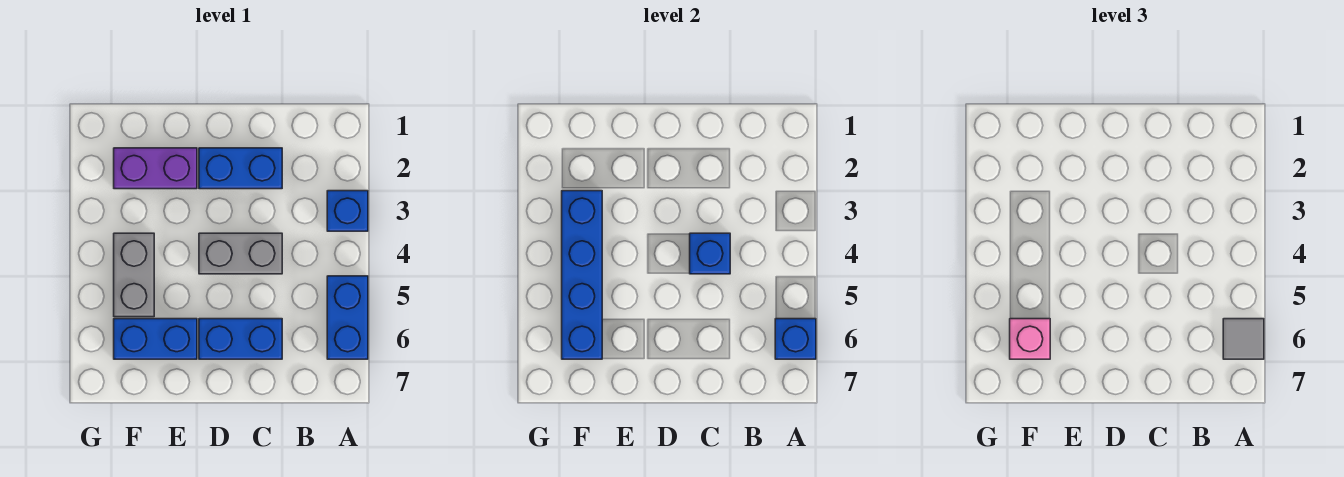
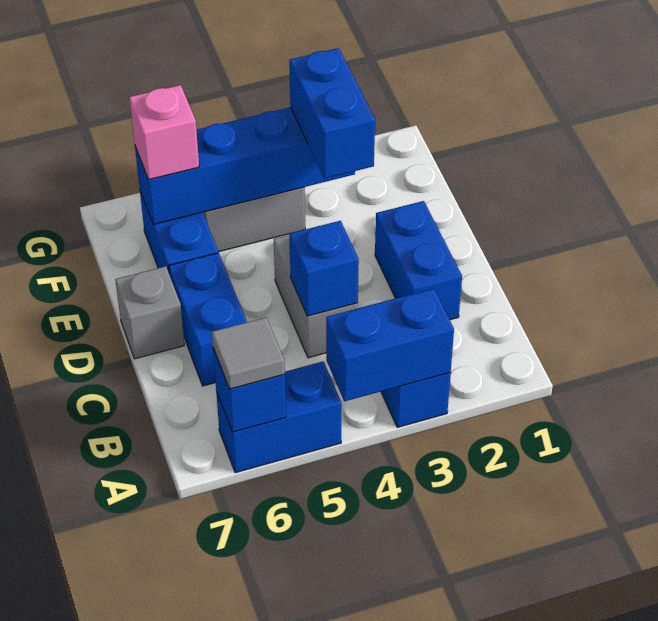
none -> blue 1x2 brick [326,288,454,401]
none -> grey 1x1 brick [115,266,184,359]
purple 1x2 brick [114,148,197,189] -> none
none -> blue 1x2 brick [289,48,375,179]

